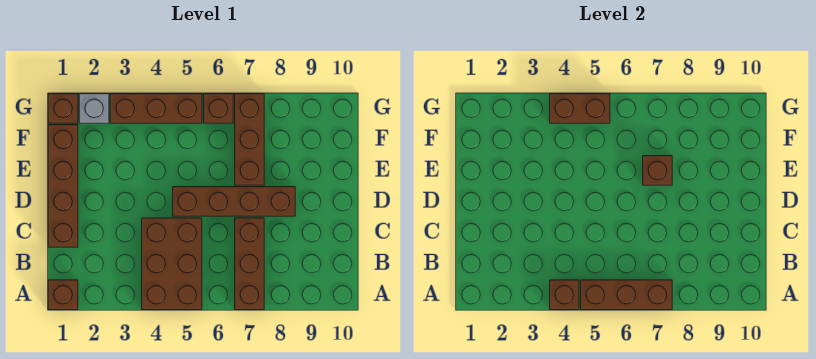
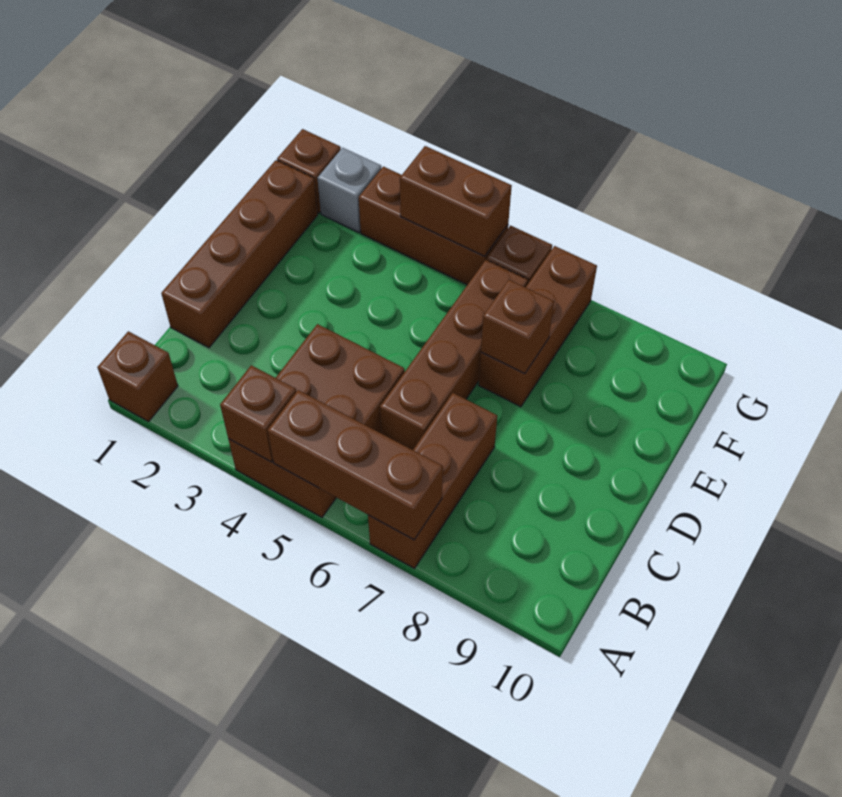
brown 1x4 brick [173,187,295,216] -> brown 1x4 brick turned to [380,260,528,450]

